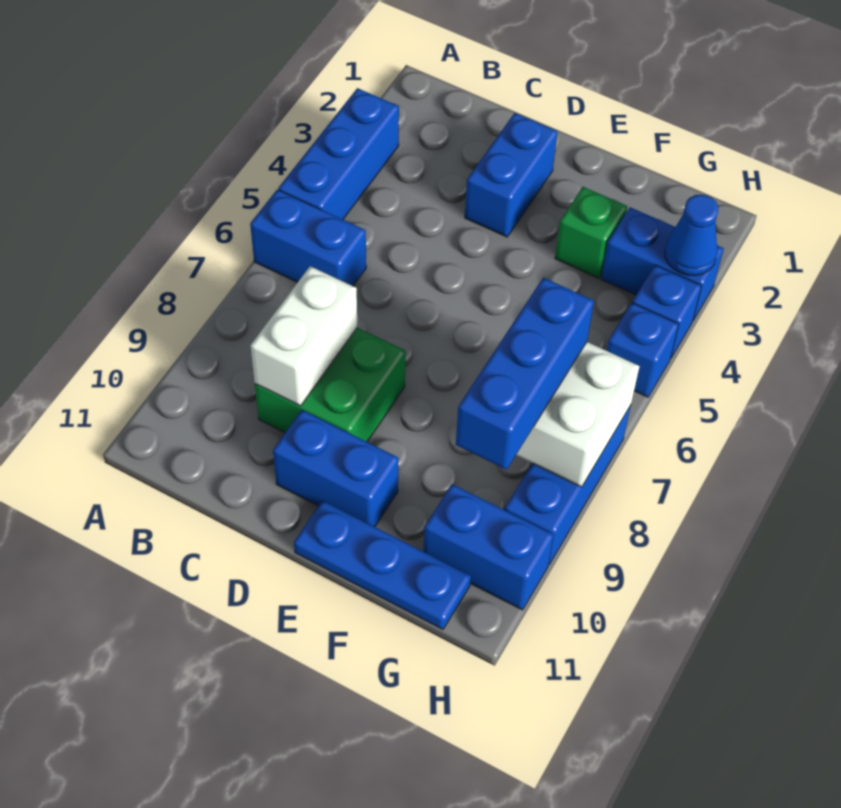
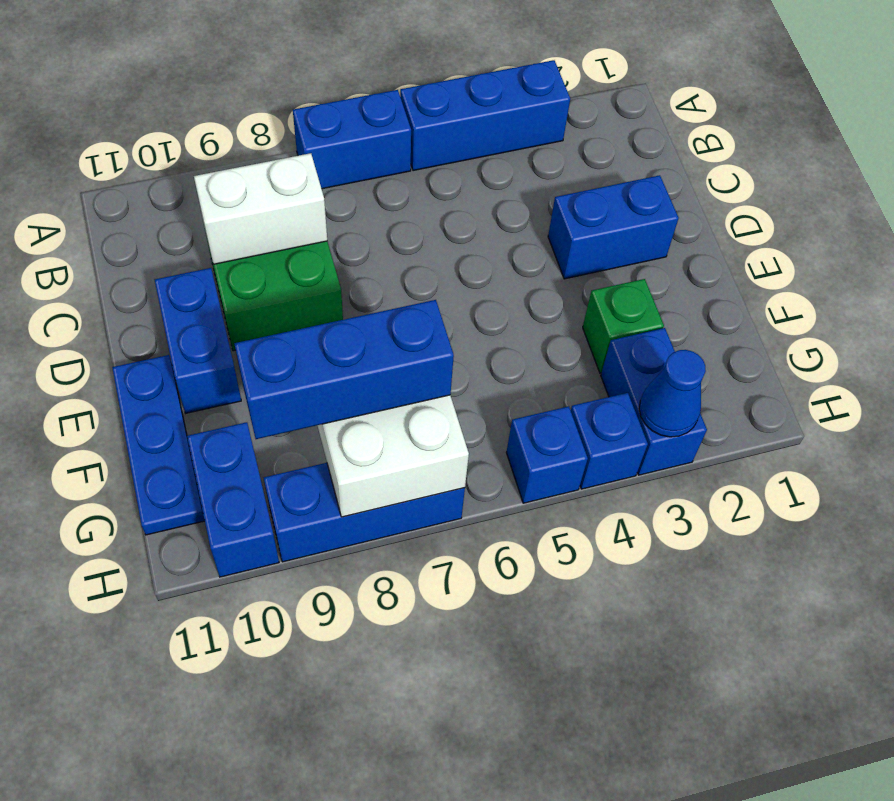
blue 1x2 brick [250,190,366,286] -> blue 1x2 brick turned to [293,90,411,189]

